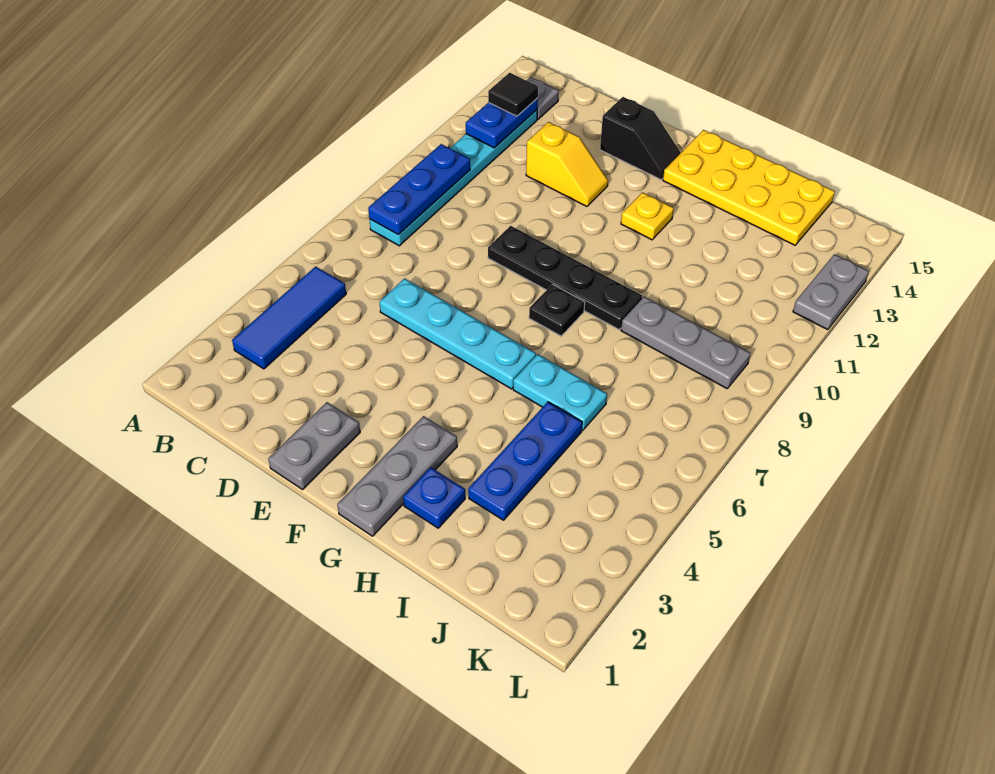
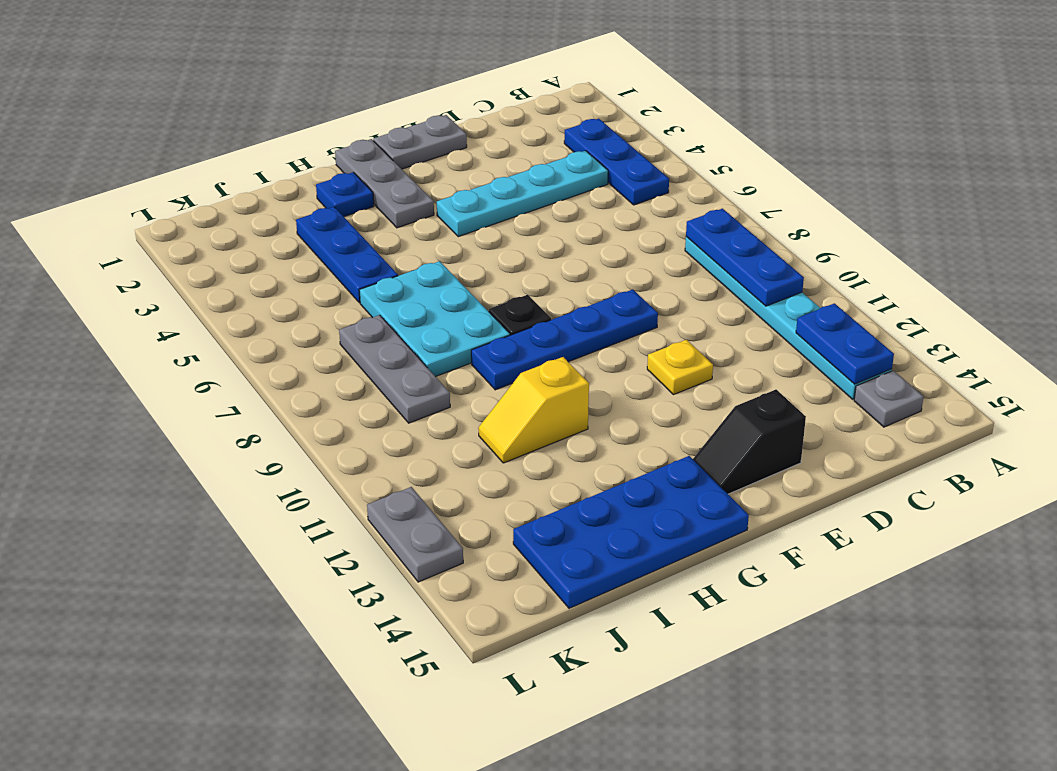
blue 1x3 tile [232,267,346,369] -> blue 1x3 plate [564,119,669,205]
black 1x1 tile [488,73,538,116] -> none
cyan 1x4 plate [379,278,536,389] -> cyan 1x4 plate moved to [437,151,608,237]
yellow 1x2 slope [526,122,608,206] -> yellow 1x2 slope moved to [479,357,589,463]
grey 1x2 plate [268,402,360,490] -> grey 1x2 plate turned to [373,115,467,169]
black 1x4 plate [488,226,642,330] -> blue 1x4 plate [471,289,658,390]
yellow 1x1 plate [621,192,674,240] -> yellow 1x1 plate moved to [647,340,713,395]
yellow 2x4 plate [663,130,835,245] -> blue 2x4 plate [513,456,749,608]
cyan 1x2 plate [513,354,607,430] -> cyan 2x3 plate [359,261,510,377]
grey 1x3 plate [621,297,750,388] -> grey 1x3 plate turned to [339,315,450,423]

